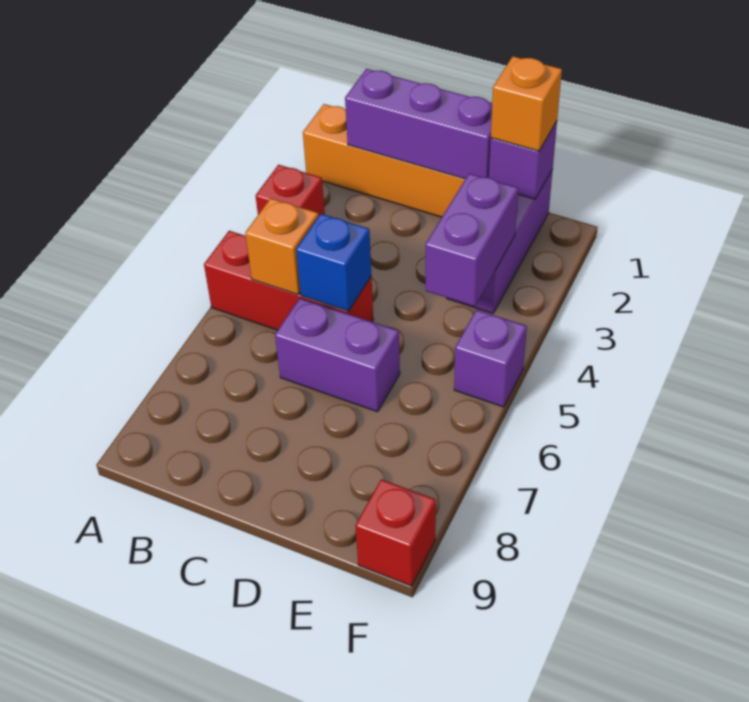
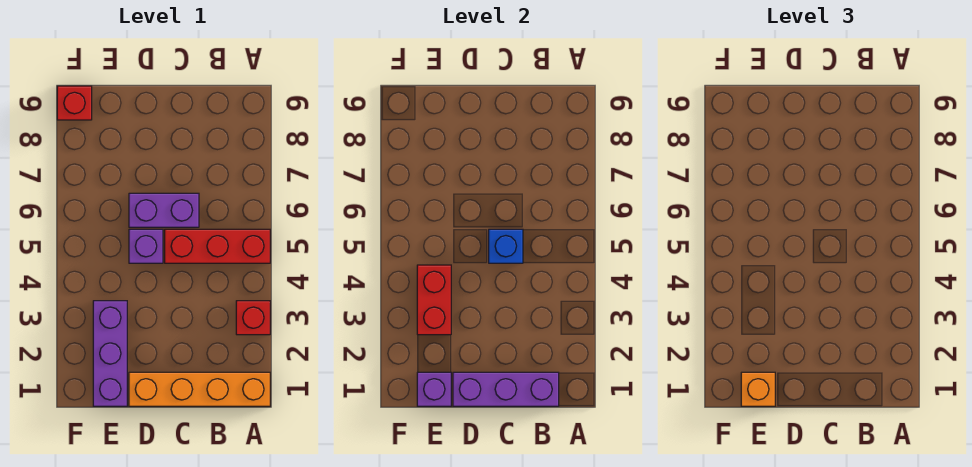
orange 1x1 brick [245,198,319,295] -> none
purple 1x2 brick [426,174,518,306] -> red 1x2 brick [417,265,451,335]
purple 1x1 brick [454,310,527,407] -> purple 1x1 brick moved to [129,229,163,263]

